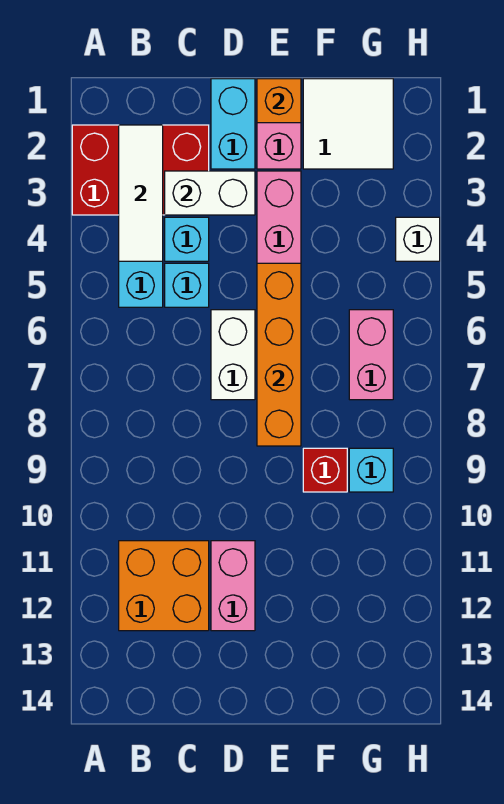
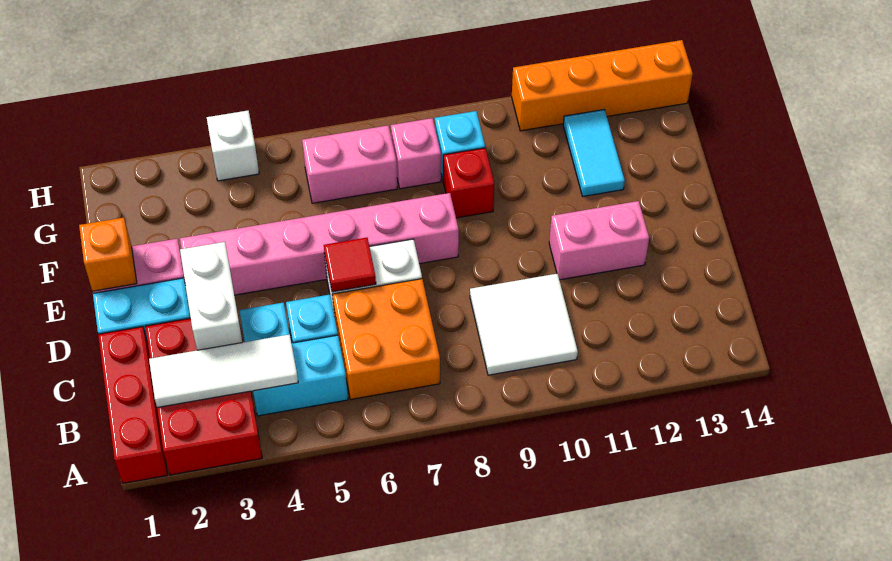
none -> red 1x3 brick [98,327,168,483]
orange 2x2 brick [119,541,209,631] -> orange 2x2 brick moved to [332,279,440,399]
none -> red 1x1 tile [324,238,376,292]
orange 1x4 brick [257,263,301,446] -> orange 1x4 brick moved to [512,40,693,131]
white 2x2 tile [303,79,393,169] -> white 2x2 tile moved to [470,274,578,375]
none -> cyan 1x2 tile [563,110,625,196]
none -> pink 1x1 brick [391,118,441,189]

